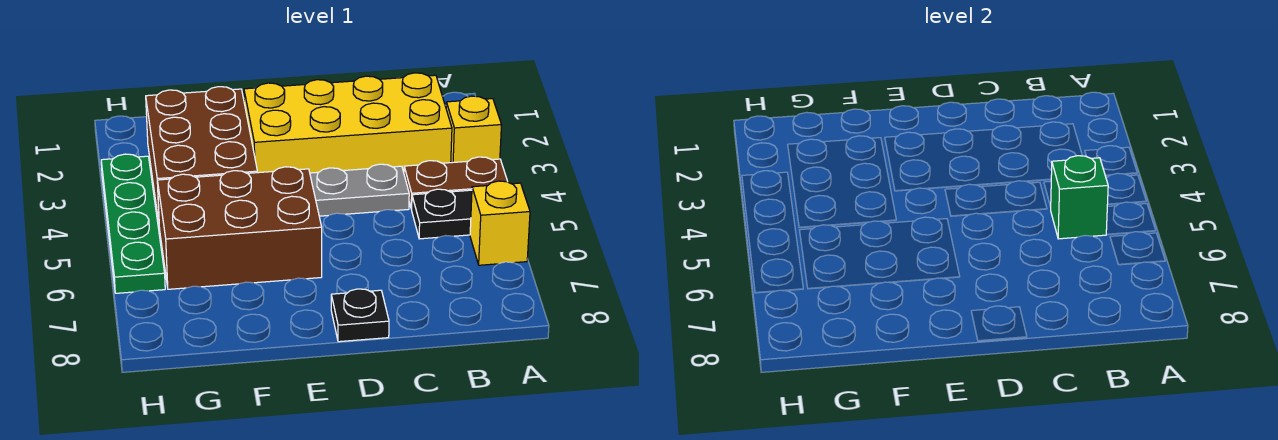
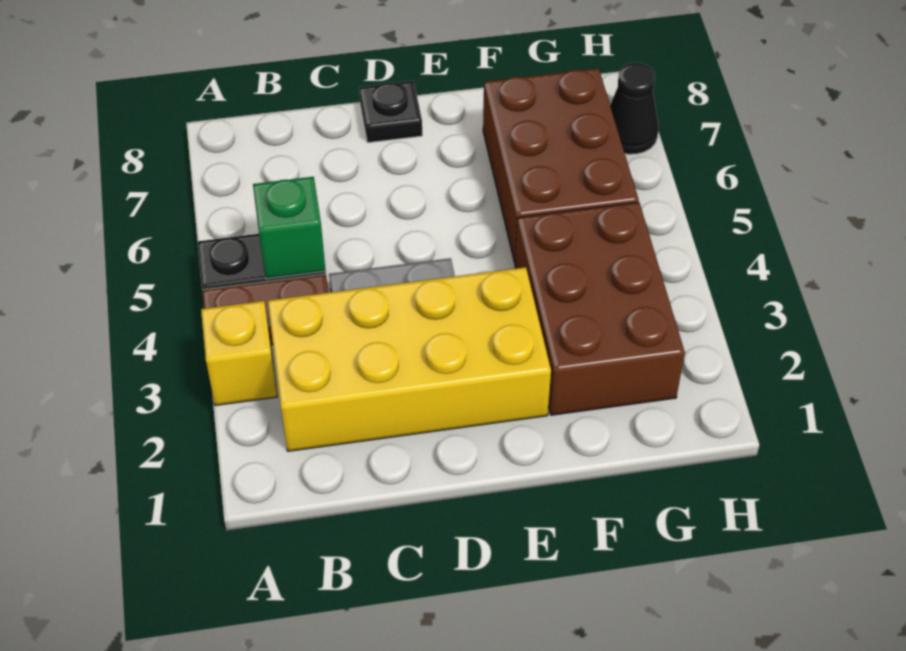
yellow 1x1 brick [470,181,530,265] -> none
brown 2x3 brick [157,167,322,289] -> brown 2x3 brick turned to [483,68,639,263]
green 1x4 plate [101,154,165,293] -> none
none -> black 1x1 cone [610,63,659,154]

